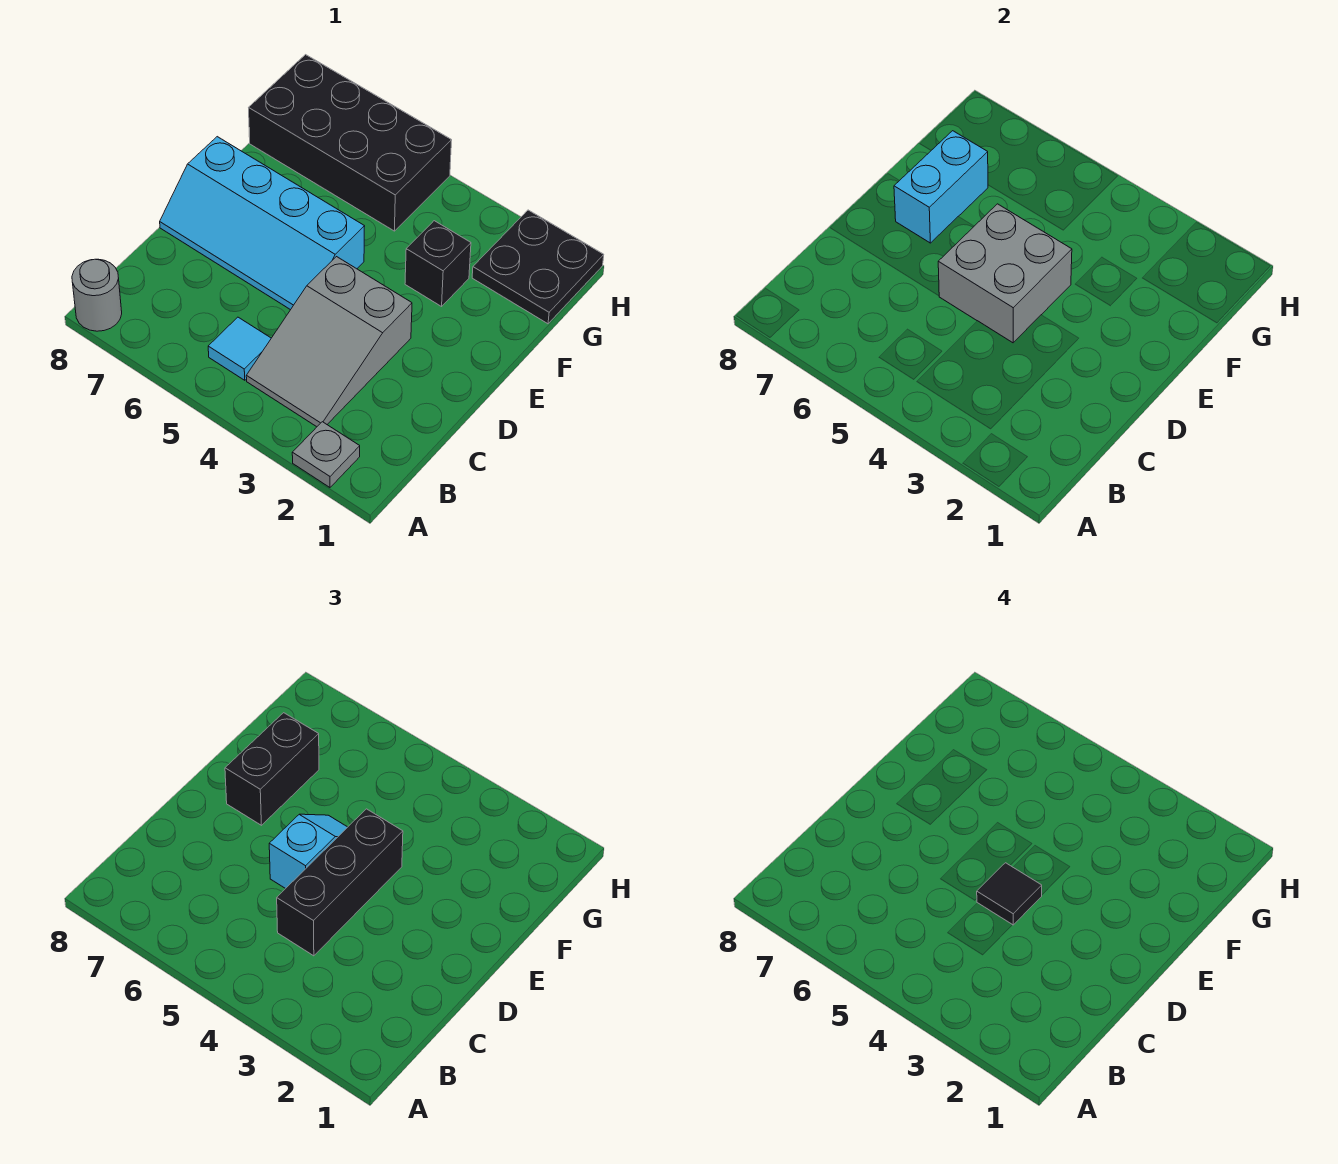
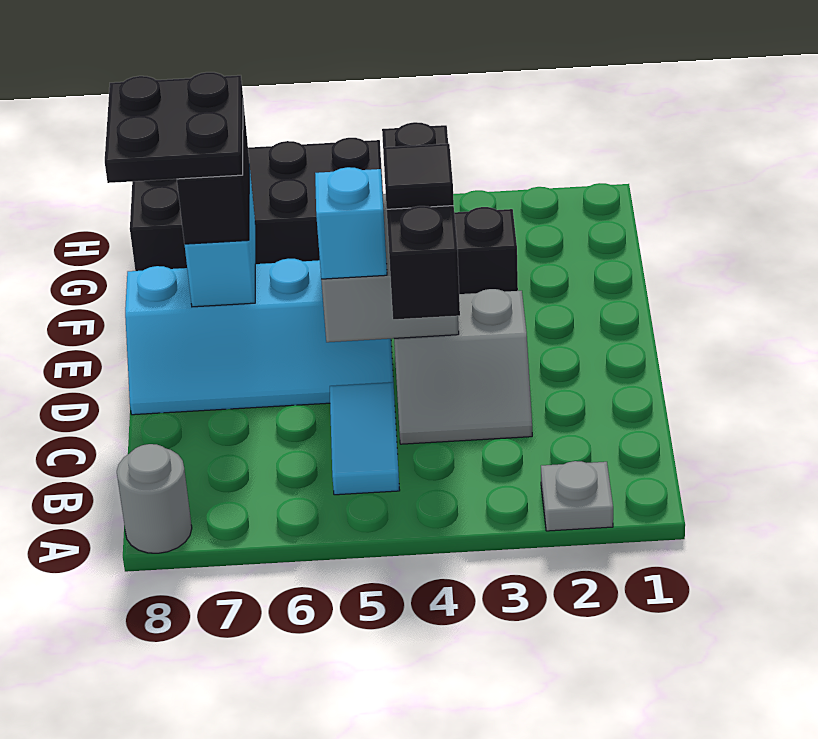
grey 2x3 slope [246,257,412,427] -> grey 2x2 slope [394,289,532,444]
cyan 1x1 tile [208,317,271,380] -> cyan 1x2 tile [330,382,400,495]
black 2x2 plate [472,210,604,324] -> black 2x2 plate moved to [105,72,243,183]

